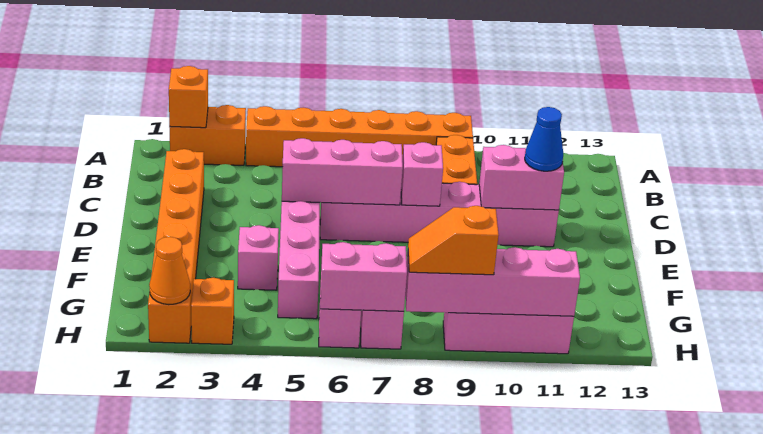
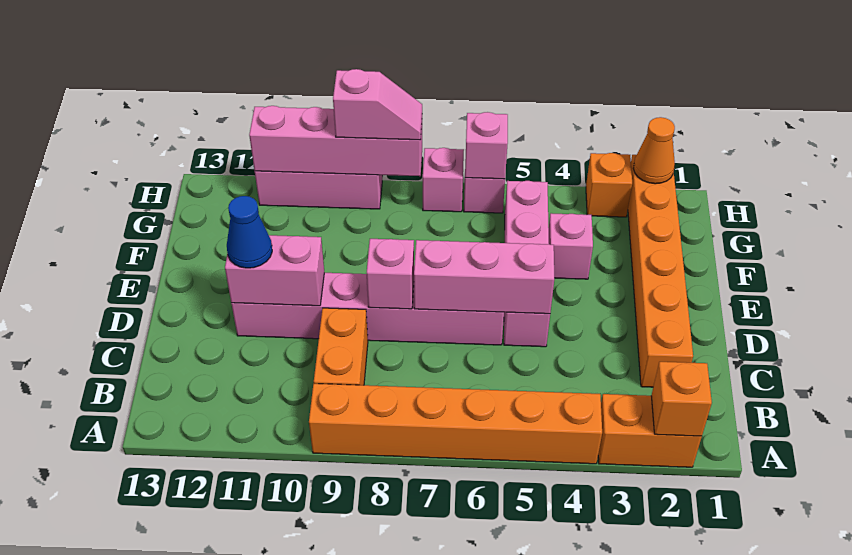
pink 1x2 brick [320,242,407,311] -> pink 1x1 brick [465,112,508,179]
orange 1x2 slope [408,206,499,275] -> pink 1x2 slope [333,69,422,140]

